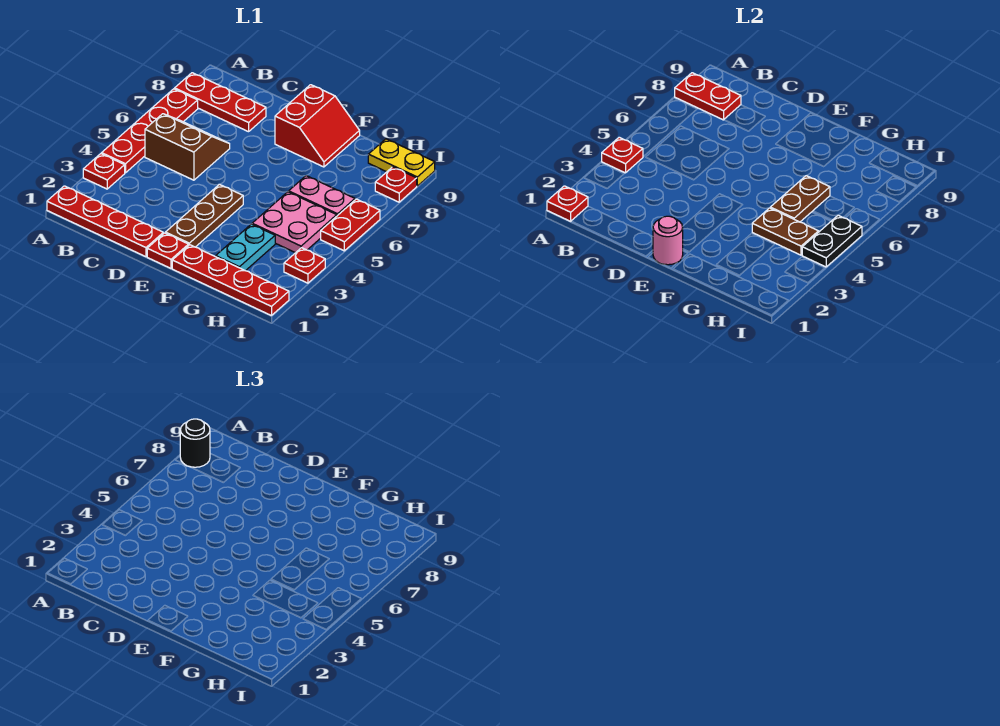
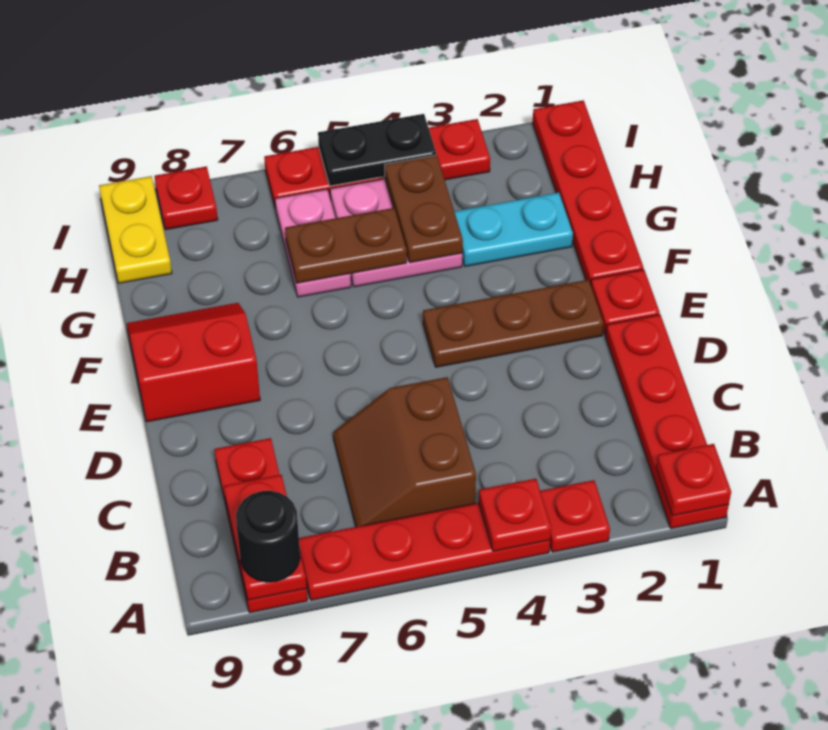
pink 1x1 round brick [653,216,683,265] -> none

